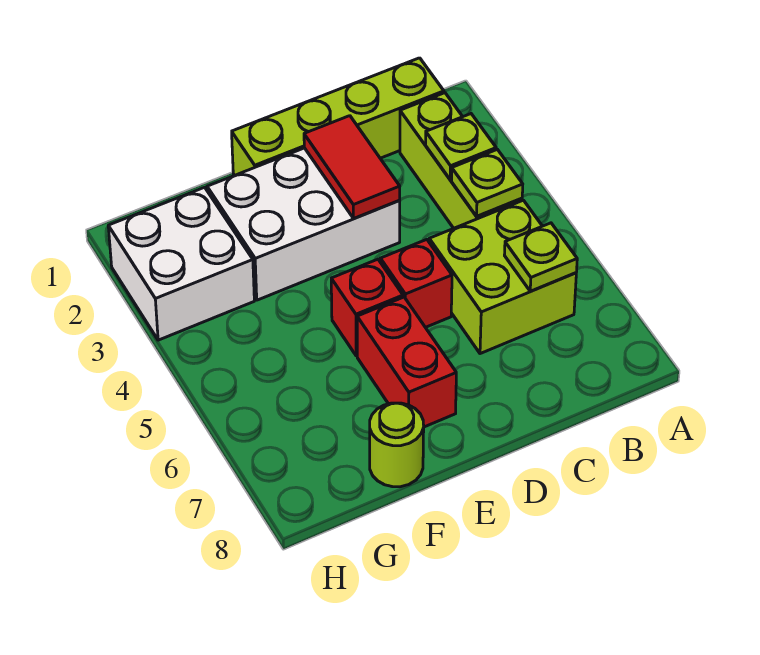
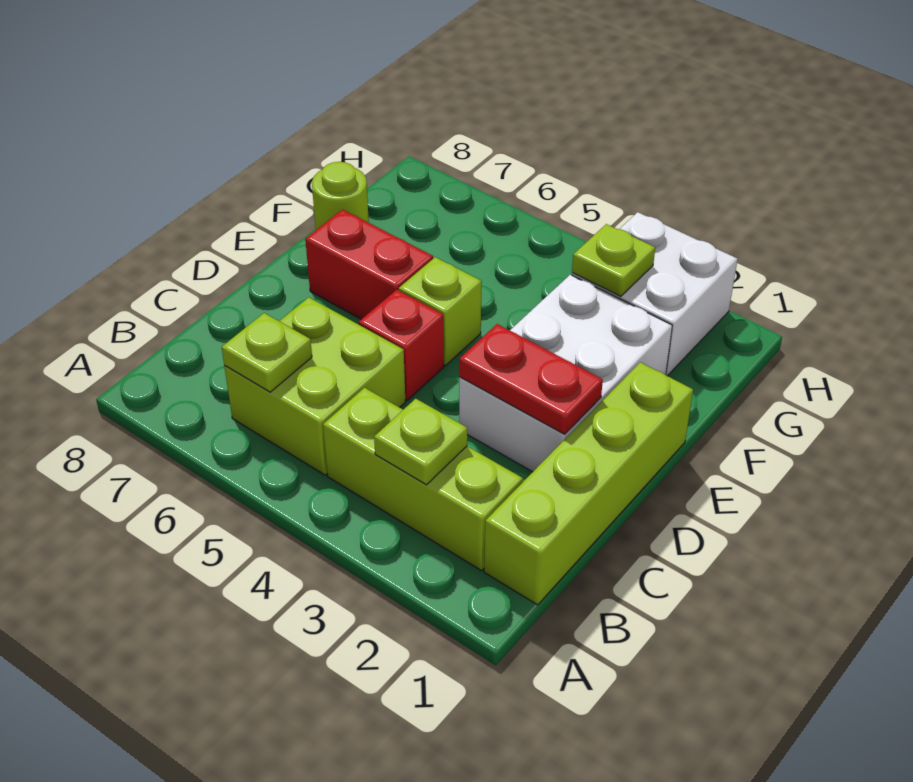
lime 1x1 plate [452,149,523,216] -> lime 1x1 plate moved to [572,224,655,296]
red 1x2 tile [304,116,400,218] -> red 1x2 plate [459,324,603,434]
red 1x1 brick [331,259,403,356] -> lime 1x1 brick [399,257,482,365]

